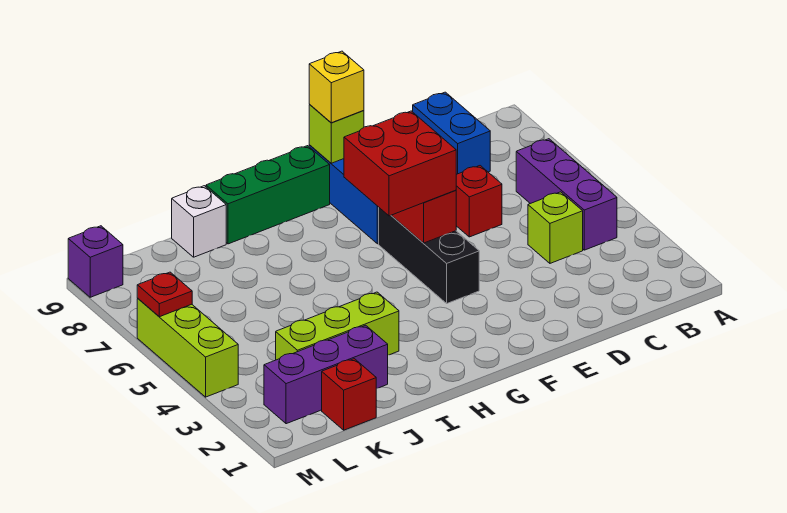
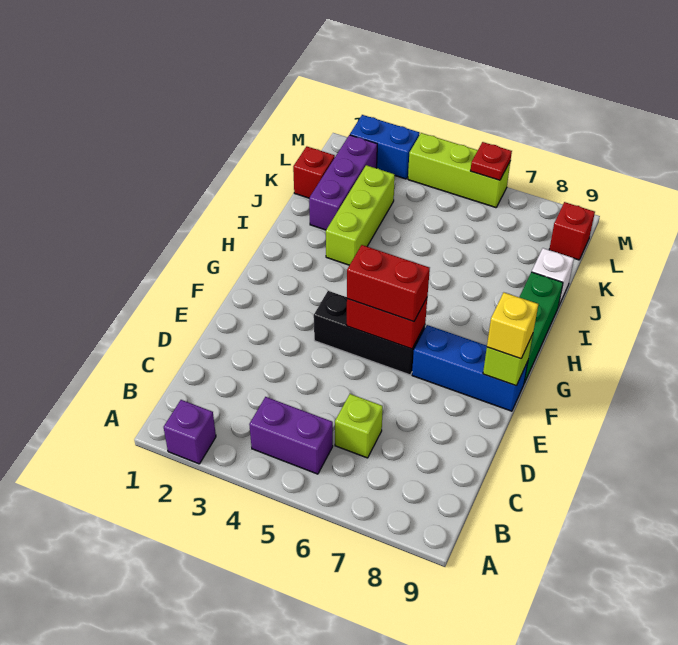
purple 1x3 brick [516,139,617,250] -> purple 1x2 brick [249,397,333,474]
lime 1x1 brick [528,192,583,263] -> lime 1x1 brick moved to [335,394,383,458]
blue 1x2 brick [413,92,490,174] -> blue 1x2 brick moved to [350,115,420,179]
red 1x1 brick [456,166,502,237] -> red 1x1 brick moved to [549,202,595,260]
red 2x2 brick [344,111,456,216] -> red 1x2 brick [347,245,430,322]
purple 1x1 brick [68,226,123,297] -> purple 1x1 brick moved to [164,400,216,464]

